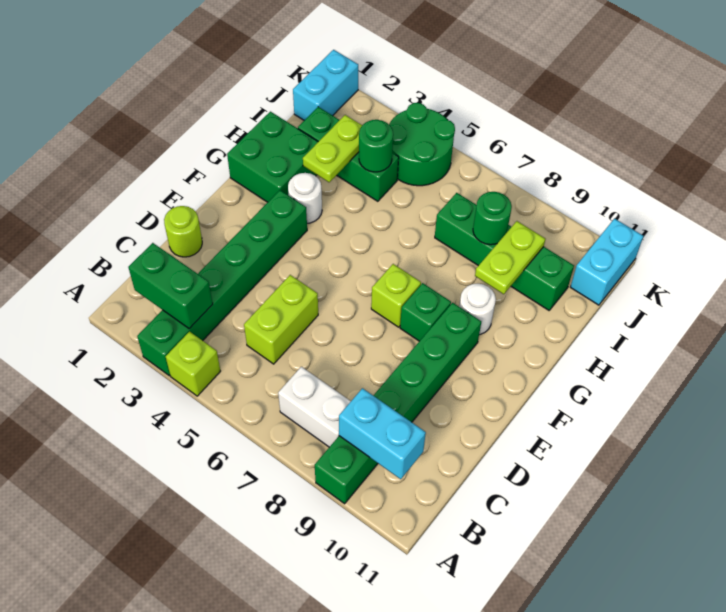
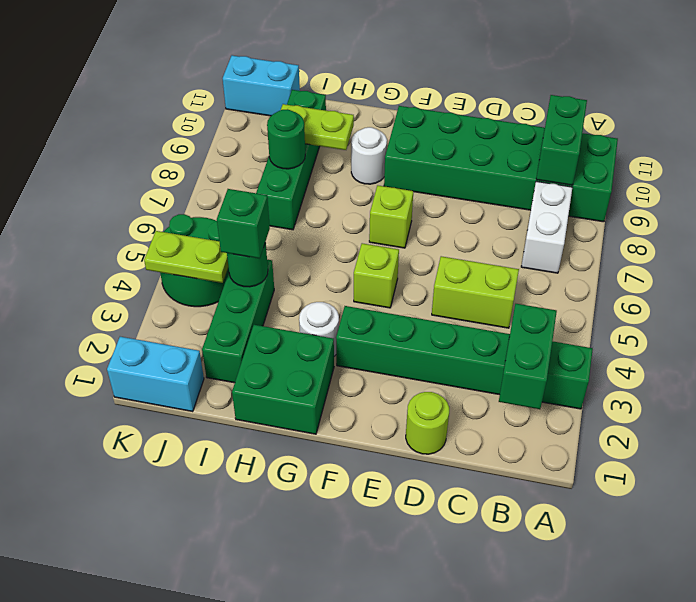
lime 1x1 brick [166,332,220,396] -> lime 1x1 brick moved to [354,243,399,308]
green 1x6 brick [315,303,481,504] -> green 2x6 brick [384,106,618,222]
cyan 1x2 brick [339,388,426,479] -> green 1x2 brick [536,95,587,185]
green 1x1 brick [400,283,451,341] -> green 1x1 brick moved to [217,189,270,259]
lime 1x2 plate [303,115,362,182] -> lime 1x2 plate moved to [144,231,228,283]

